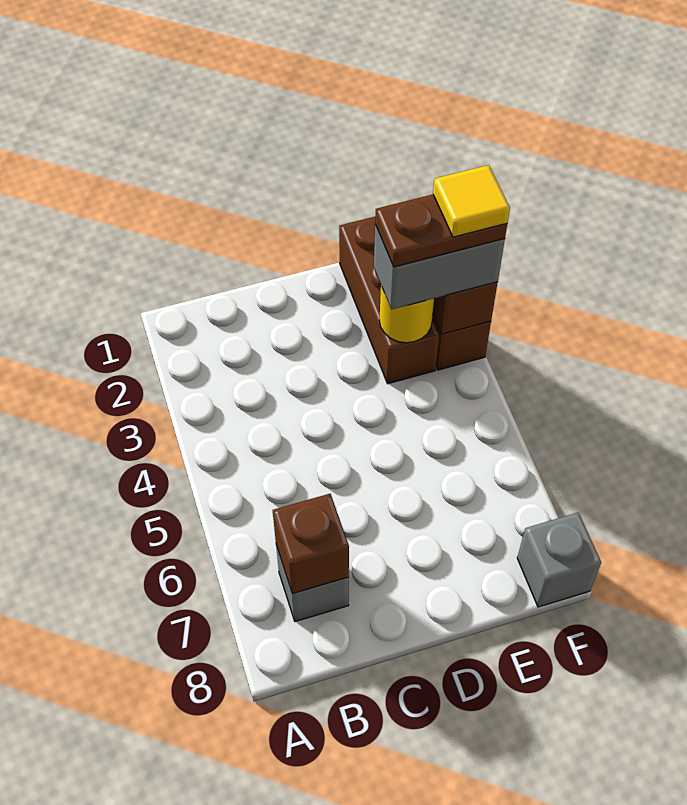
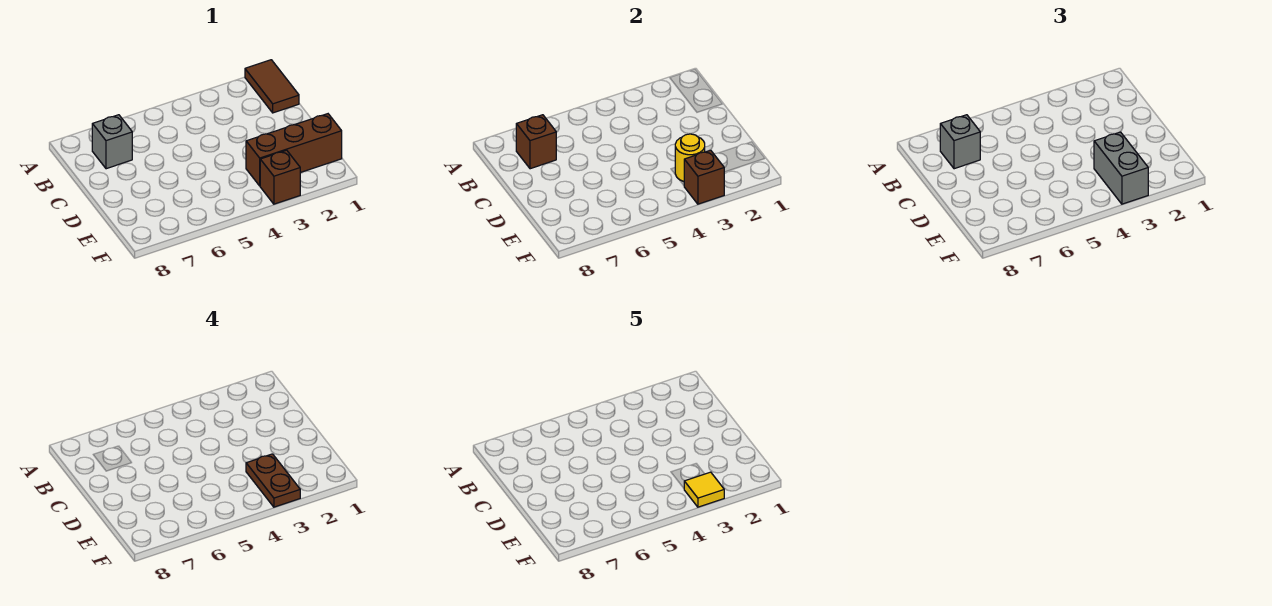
none -> brown 1x2 tile [245,60,299,113]
grey 1x1 brick [517,513,601,607] -> grey 1x1 brick moved to [940,115,980,169]

